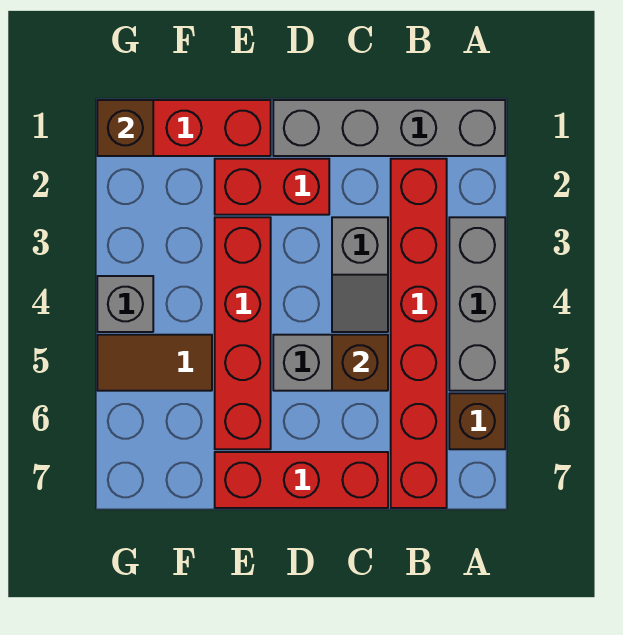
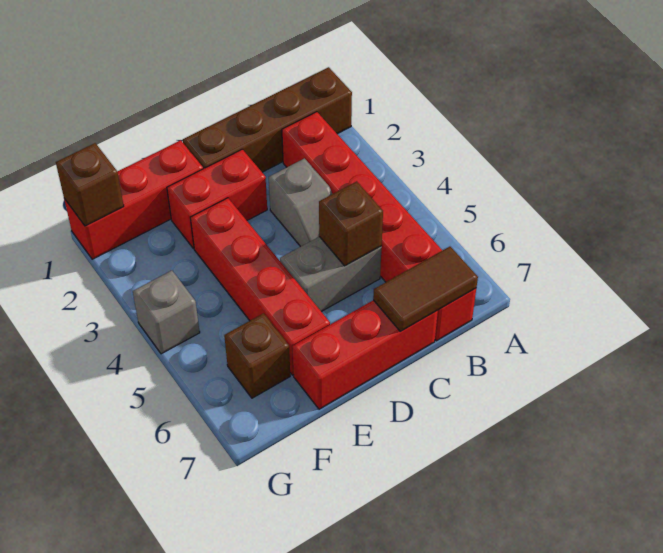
grey 1x4 brick [273,100,505,156] -> brown 1x4 brick [183,67,352,172]
grey 1x3 brick [449,217,505,391] -> none
brown 1x1 brick [449,393,505,449] -> brown 1x1 brick moved to [224,313,290,398]
brown 1x2 tile [97,335,212,391] -> brown 1x2 tile moved to [373,247,478,332]

